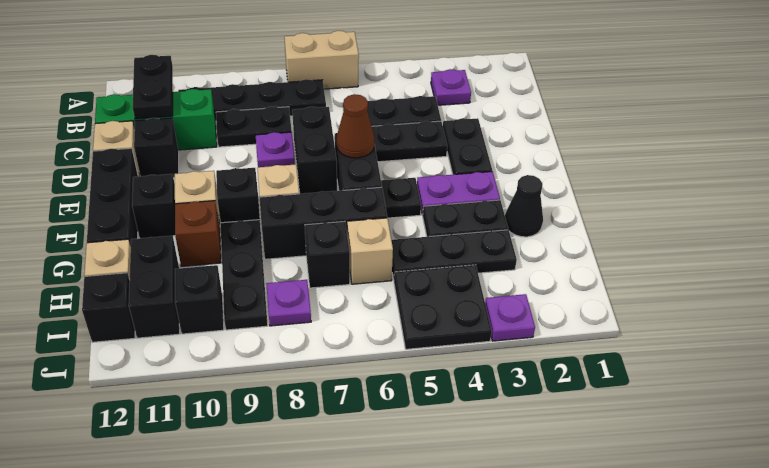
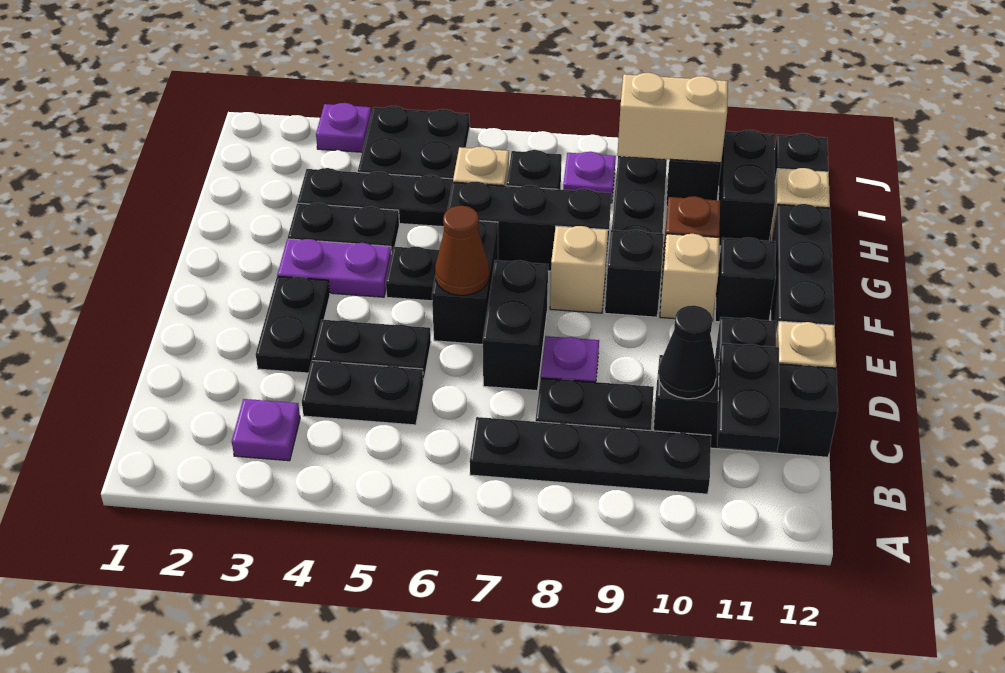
tan 1x2 brick [284,31,359,89] -> tan 1x2 brick moved to [617,73,728,163]
green 1x3 brick [95,89,217,150] -> black 1x3 brick [653,355,838,457]
black 1x1 cone [505,175,543,237] -> black 1x1 cone moved to [658,305,717,399]

